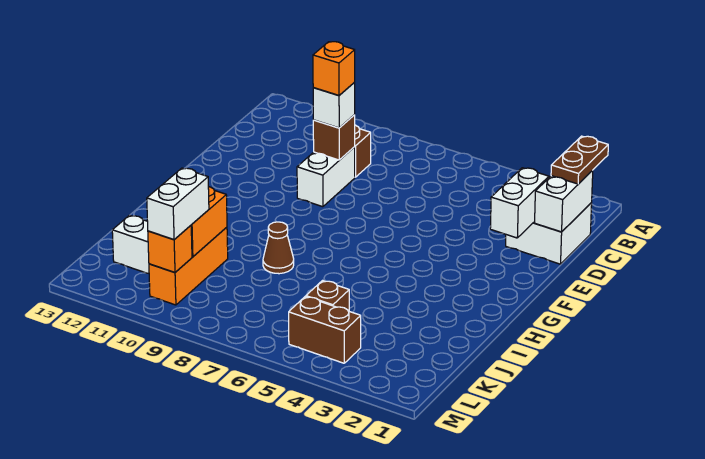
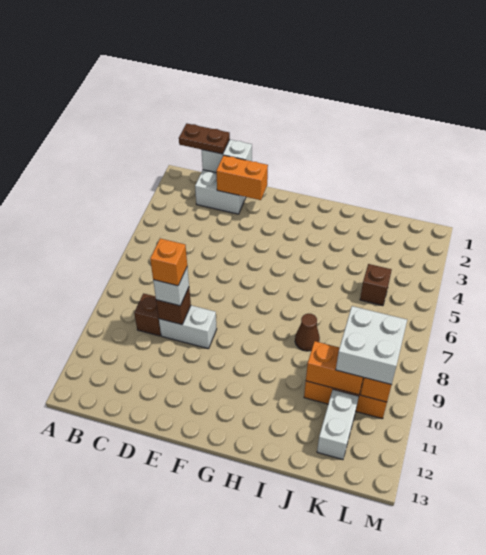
white 1x2 brick [490,168,549,238] -> orange 1x2 brick [216,155,268,200]
white 1x2 brick [147,168,209,240] -> white 2x2 brick [336,306,407,385]
brown 1x2 brick [289,297,361,363] -> none

